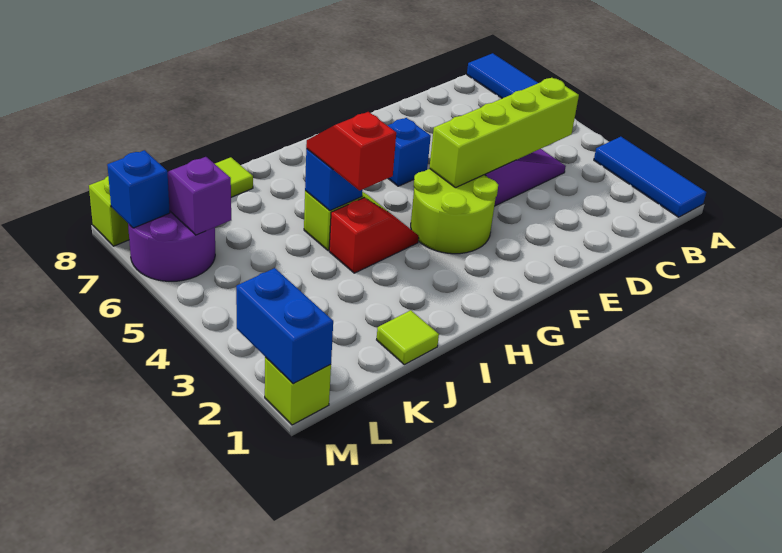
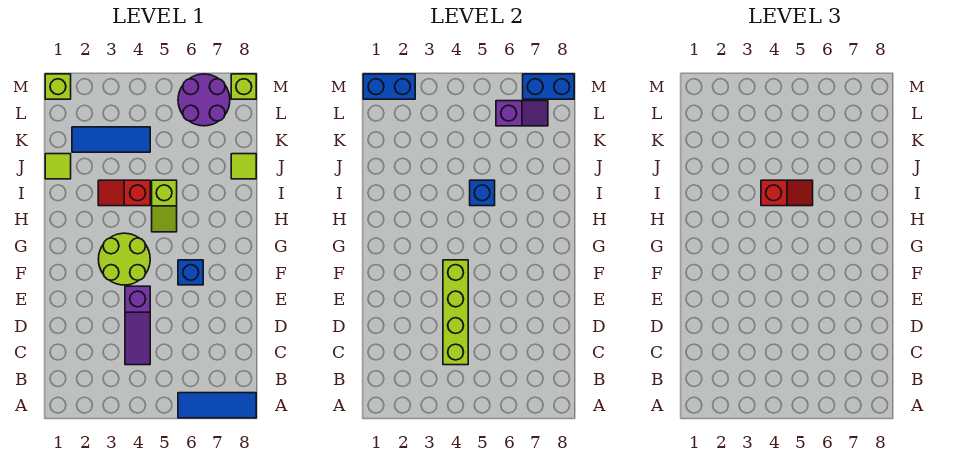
blue 1x3 tile [594,137,706,217] -> blue 1x3 tile moved to [72,127,150,152]
red 1x2 slope [329,198,419,273] -> red 1x2 slope turned to [98,180,150,206]
blue 1x1 brick [107,150,170,228] -> blue 1x2 brick [523,74,574,99]

